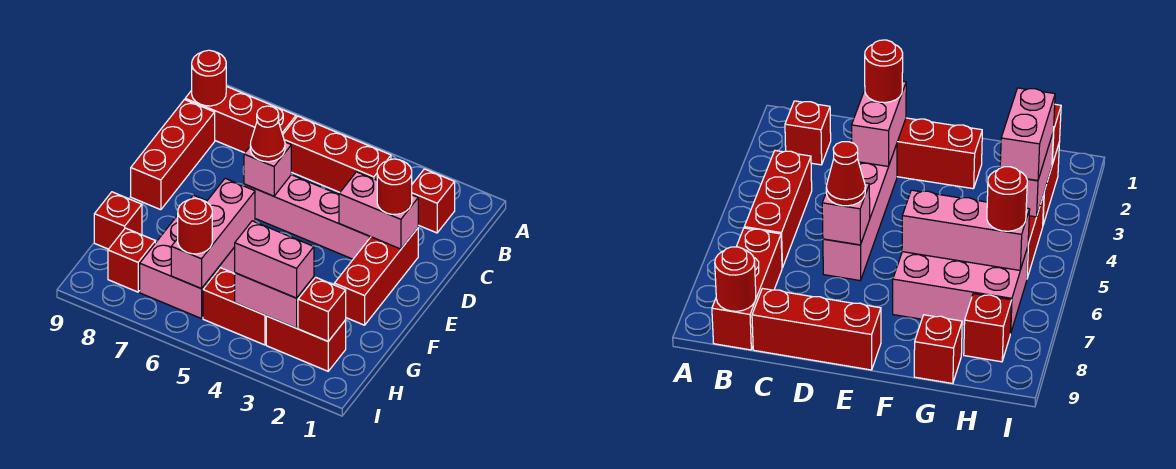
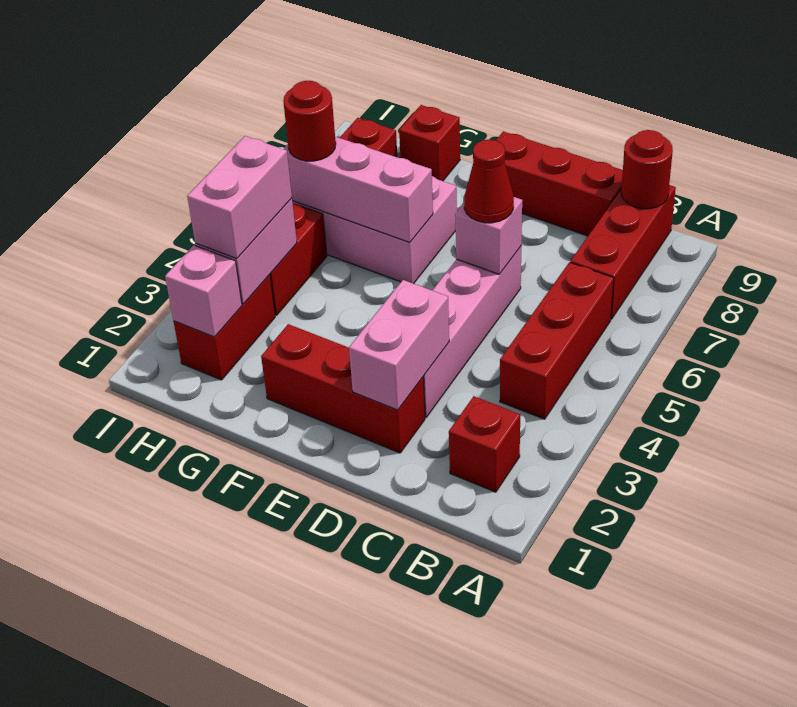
red 1x1 round brick [377,159,412,214] -> none
red 1x1 brick [298,277,346,341] -> pink 1x1 brick [165,245,242,337]

